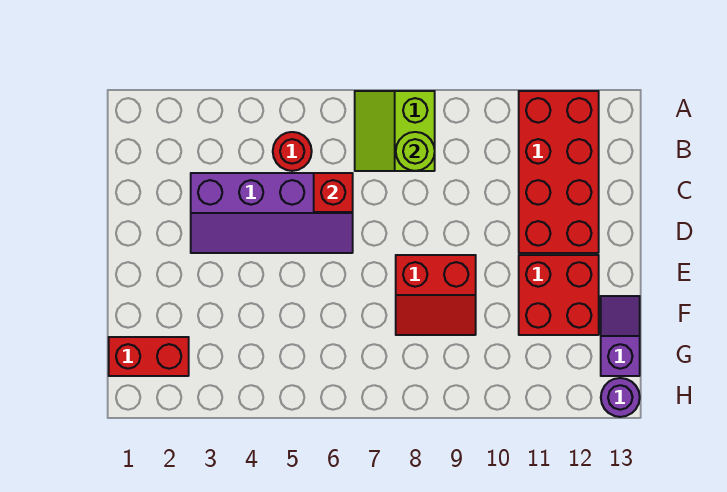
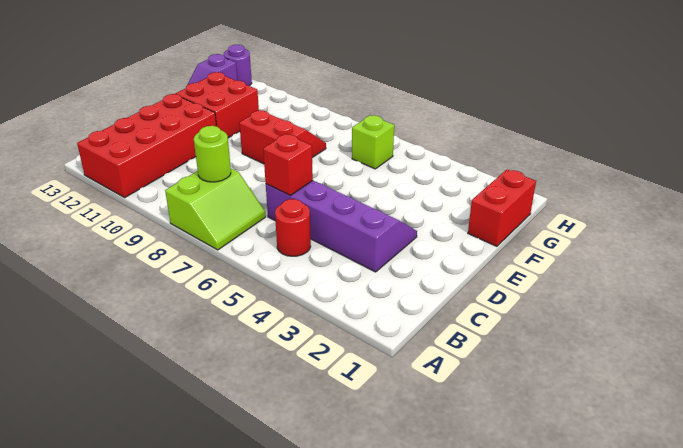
red 1x2 brick [109,337,189,376] -> red 1x2 brick turned to [468,169,536,246]
none -> lime 1x1 brick [352,115,394,169]

